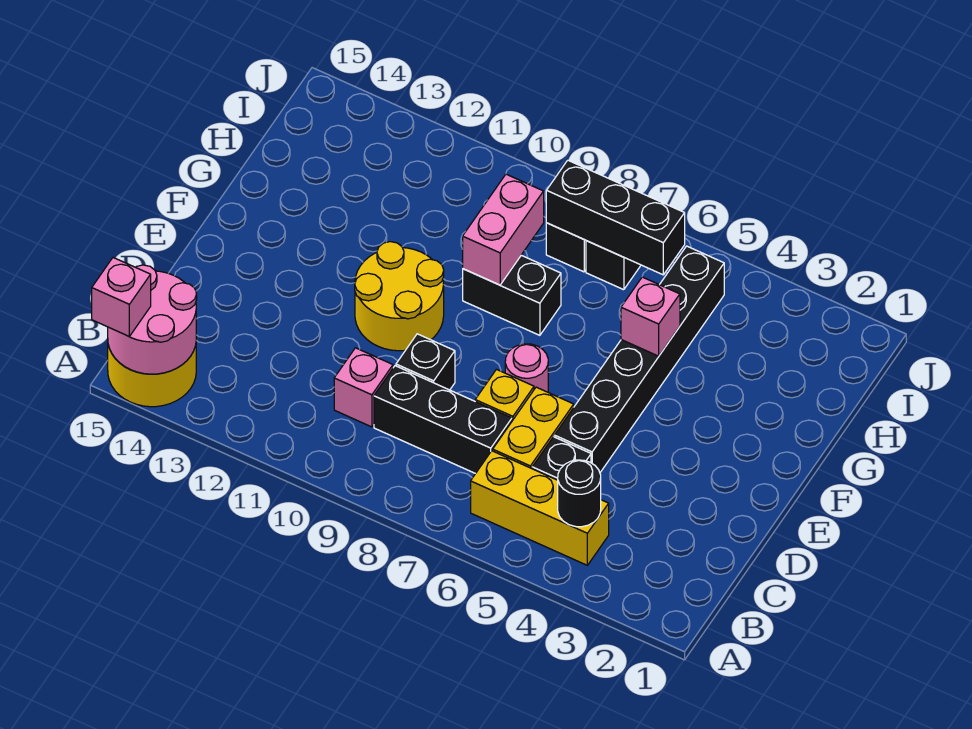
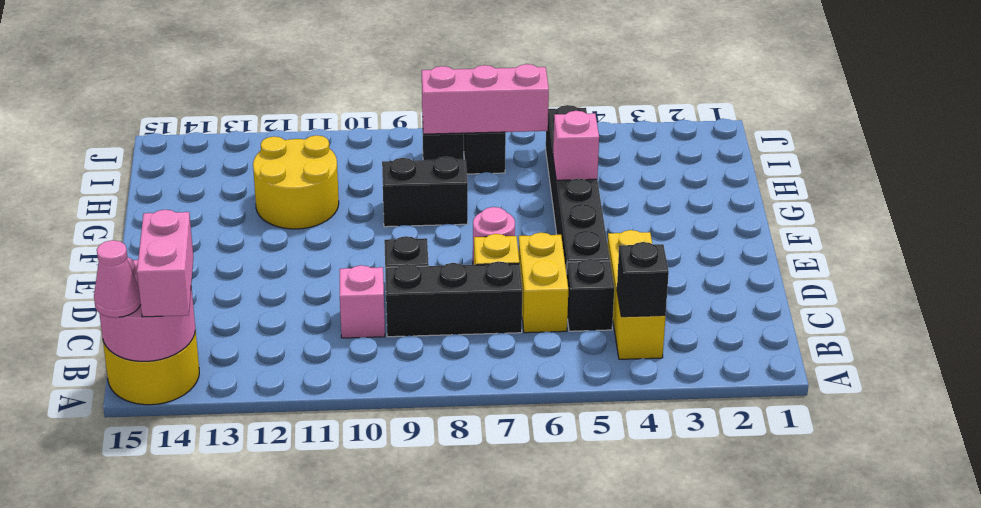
pink 1x1 brick [92,258,151,336] -> pink 1x1 cone [94,240,141,318]
yellow 1x3 brick [471,451,609,565] -> yellow 1x3 brick turned to [607,230,666,359]
black 1x1 round brick [558,460,601,527] -> black 1x1 brick [617,242,669,317]
yellow 2x2 round brick [355,242,444,351] -> yellow 2x2 round brick moved to [253,135,339,229]
pink 1x2 brick [463,174,544,285] -> pink 1x2 brick moved to [137,210,193,317]
black 1x3 brick [546,160,685,275] -> pink 1x3 brick [422,64,549,134]

